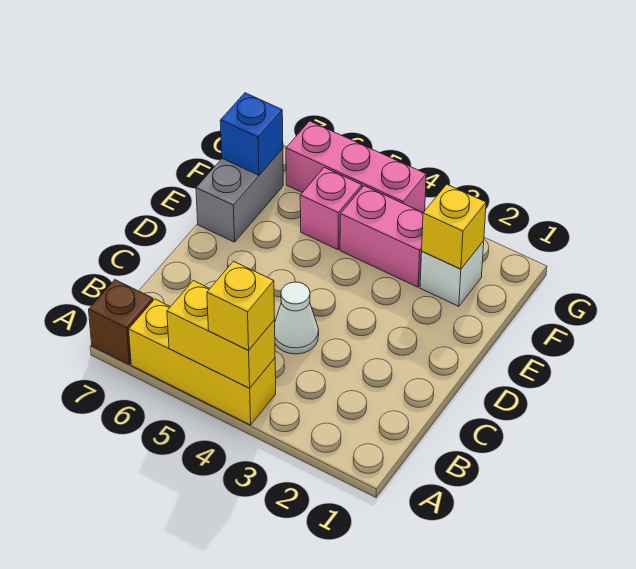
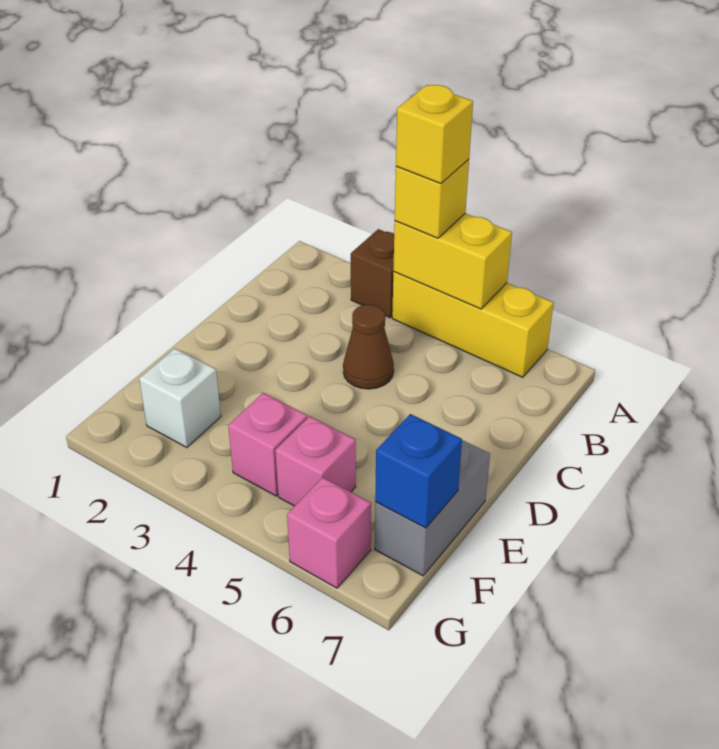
brown 1x1 brick [89,280,153,364] -> brown 1x1 brick moved to [351,229,394,318]
white 1x1 cone [275,282,319,354] -> brown 1x1 cone [343,305,394,389]
yellow 1x1 brick [422,184,486,269] -> yellow 1x1 brick moved to [396,85,473,184]
pink 1x2 brick [340,186,423,287] -> pink 1x1 brick [228,393,307,496]
pink 1x3 brick [286,121,426,213] -> pink 1x1 brick [287,477,371,588]

